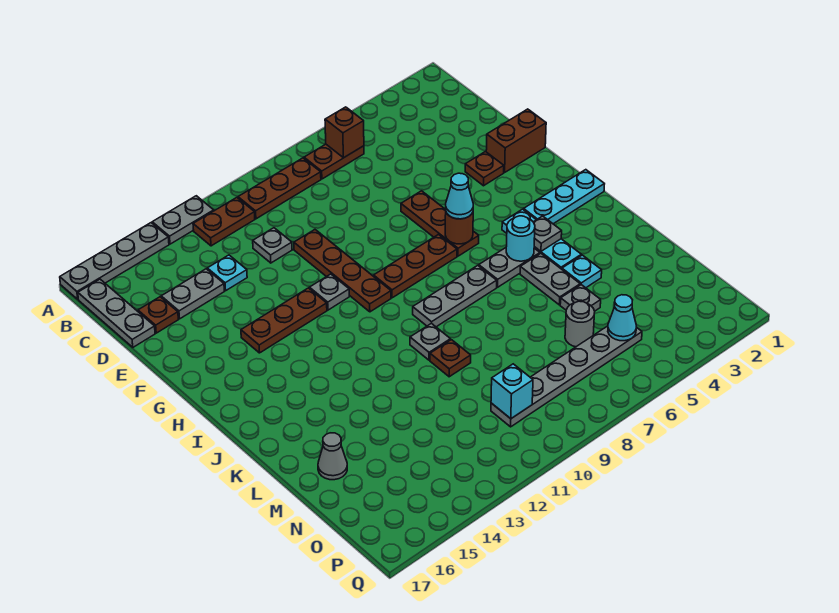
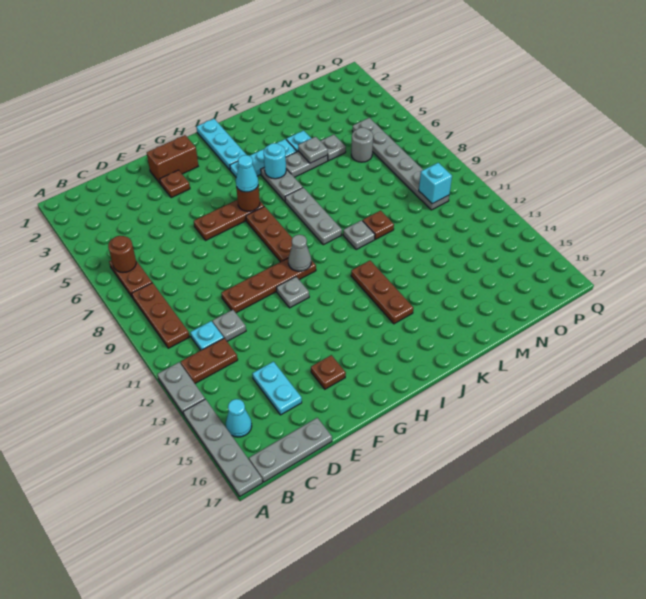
brown 1x1 brick [325,107,364,158] -> brown 1x1 round brick [108,236,136,272]
brown 1x2 plate [193,198,255,246] -> brown 1x2 plate turned to [181,338,238,383]
cyan 1x1 plate [207,255,247,291] -> cyan 1x1 plate moved to [190,321,224,350]
grey 1x2 plate [161,269,224,319] -> cyan 1x2 plate [252,362,302,415]
brown 1x1 plate [138,297,178,333] -> brown 1x1 plate moved to [311,355,346,389]
brown 1x2 brick [486,109,546,172] -> brown 1x2 brick turned to [147,135,198,184]
brown 1x3 plate [241,288,327,353] -> brown 1x3 plate moved to [351,261,413,324]
grey 1x1 plate [534,216,562,251] -> grey 1x1 plate moved to [298,137,328,163]
grey 1x1 cone [318,433,347,480] -> grey 1x1 cone moved to [288,235,311,271]
cyan 1x1 cone [608,295,636,341] -> cyan 1x1 cone moved to [226,399,252,437]

